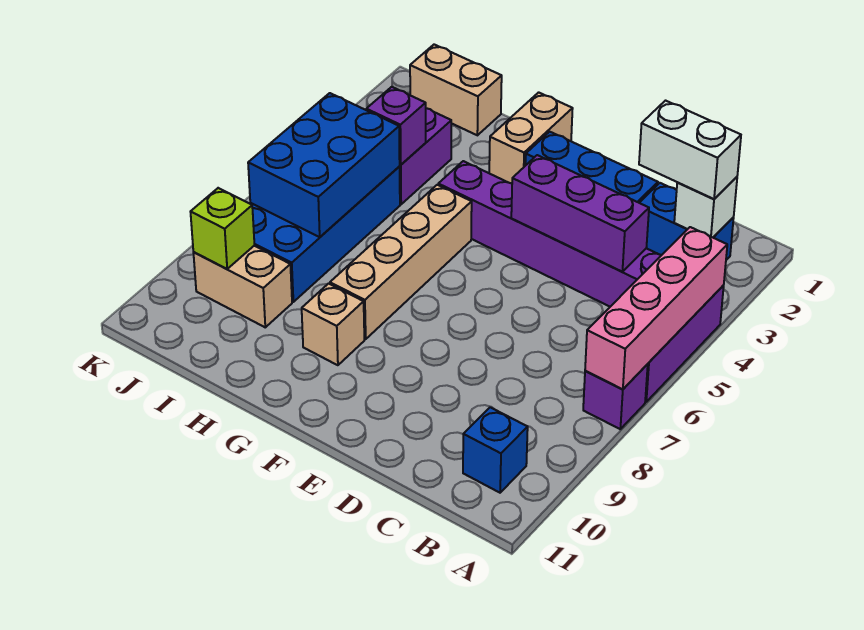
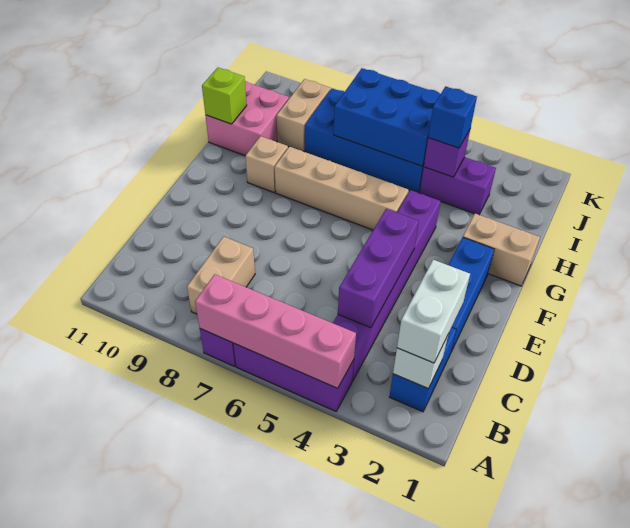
blue 1x1 brick [463,407,528,493] -> blue 1x1 brick moved to [428,86,477,148]
none -> pink 2x2 brick [205,81,289,156]
tan 1x2 brick [410,45,502,135] -> tan 1x2 brick moved to [187,237,255,314]
lime 1x1 brick [191,188,254,269] -> lime 1x1 brick moved to [202,68,247,124]

